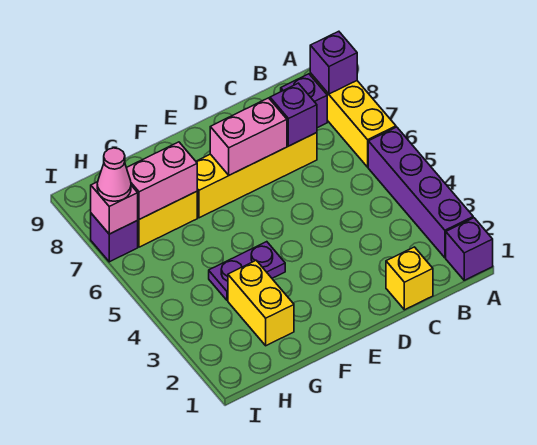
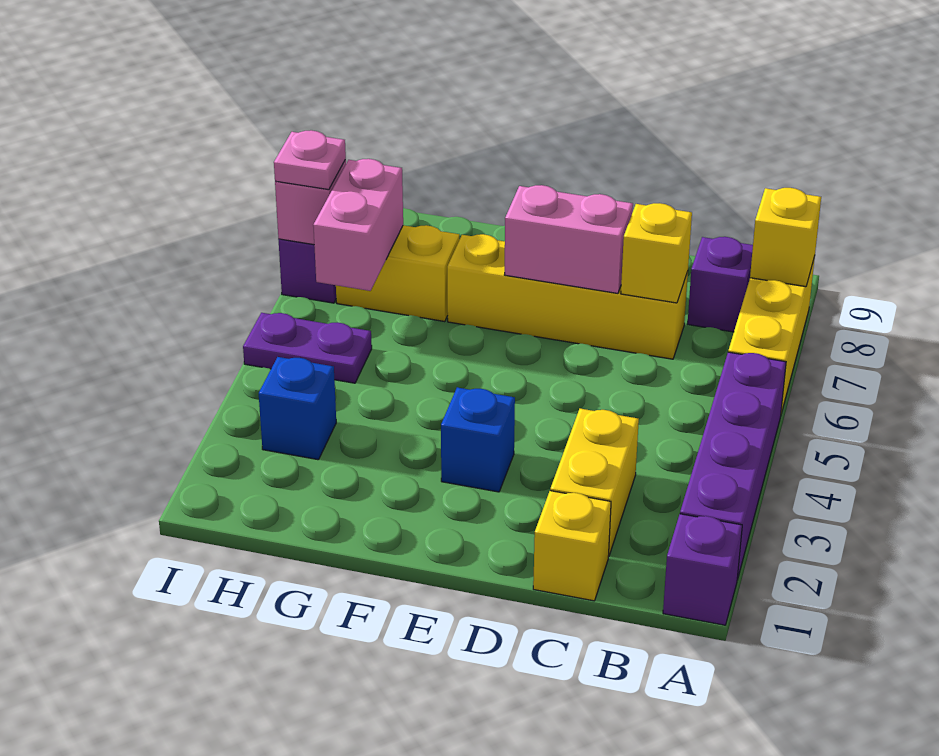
purple 1x1 brick [310,31,357,94] -> yellow 1x1 brick [750,188,821,287]
purple 1x1 brick [270,83,317,146] -> yellow 1x1 brick [621,203,692,303]
none -> blue 1x1 brick [441,387,515,492]
purple 1x2 plate [209,242,285,300] -> purple 1x2 plate moved to [243,313,372,383]
yellow 1x2 brick [228,260,294,346] -> yellow 1x2 brick moved to [550,409,639,557]
pink 1x2 brick [127,142,197,219] -> pink 1x2 brick turned to [313,159,403,291]
none -> blue 1x1 brick [259,357,336,460]
pink 1x1 cone [97,148,131,201] -> pink 1x1 plate [274,130,346,190]

